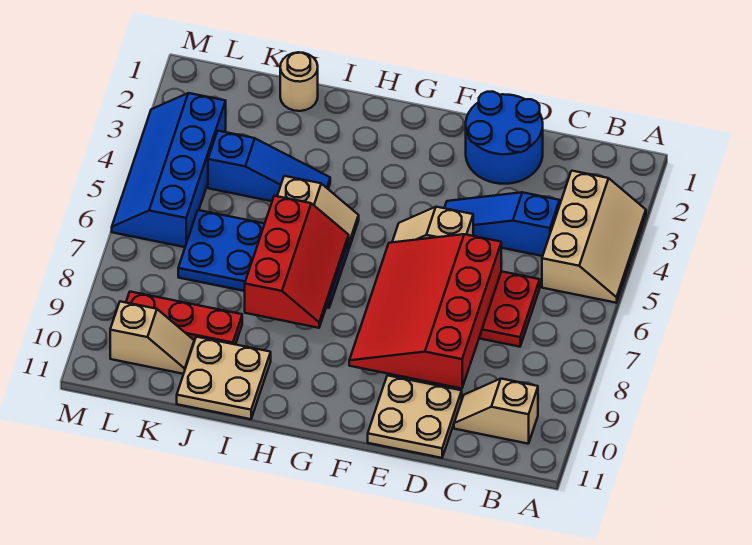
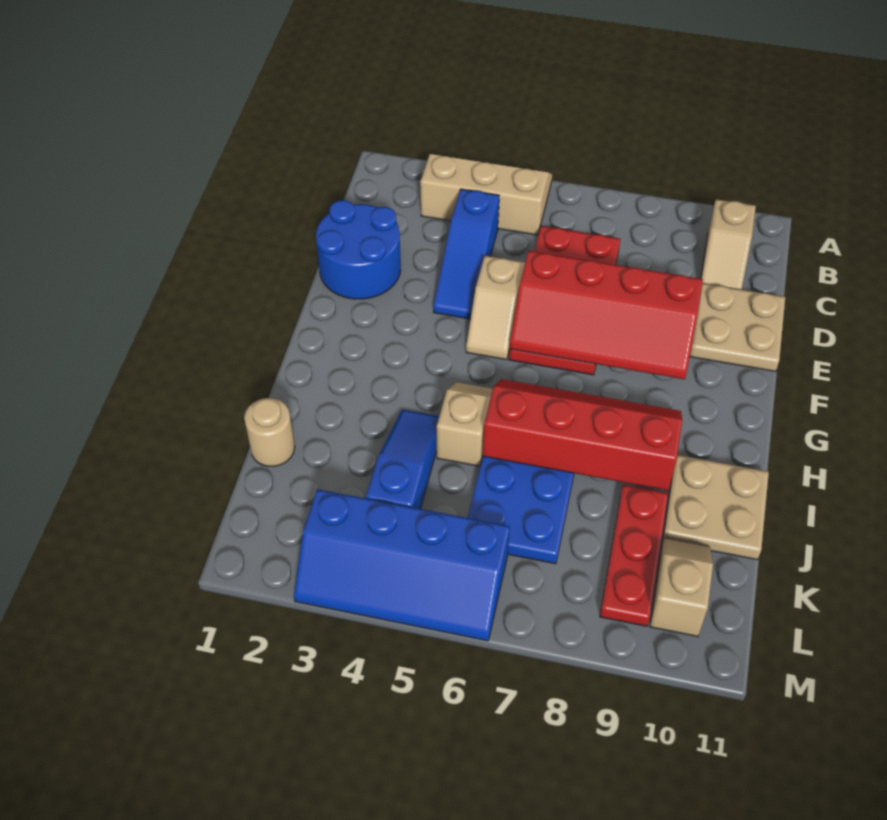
red 3x4 slope [349,234,501,389] -> red 2x4 slope [510,251,703,379]
red 2x3 slope [245,196,349,328] -> red 2x4 slope [483,379,682,491]

